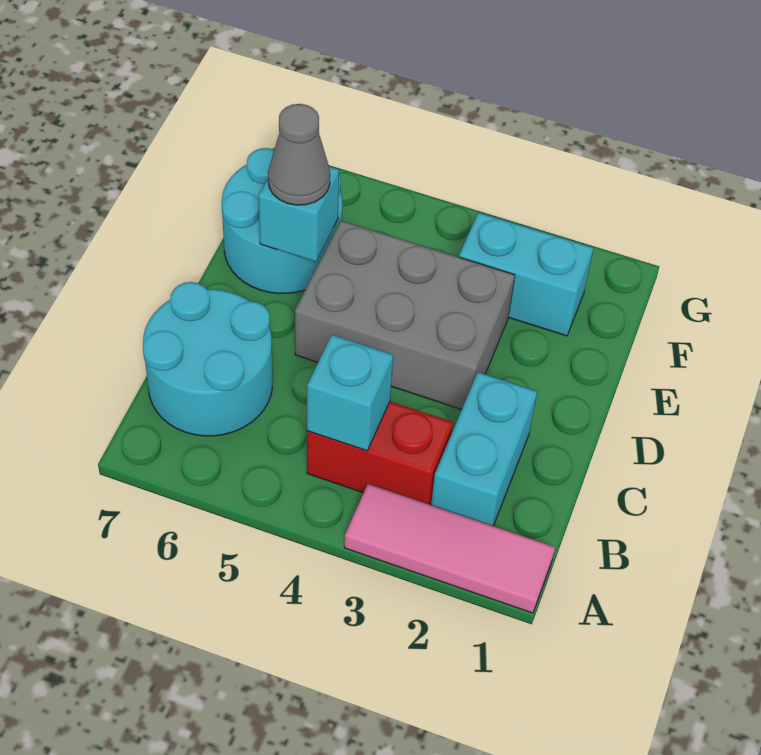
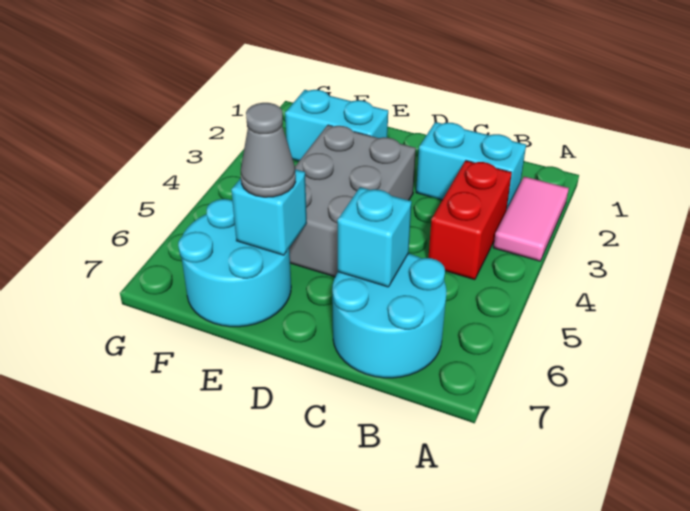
pink 1x3 tile [344,484,555,613] -> pink 1x2 tile [493,177,569,261]
cyan 1x1 brick [307,335,393,451] -> cyan 1x1 brick moved to [337,187,412,287]
cyan 1x2 brick [459,212,593,336] -> cyan 1x2 brick turned to [285,90,388,161]

